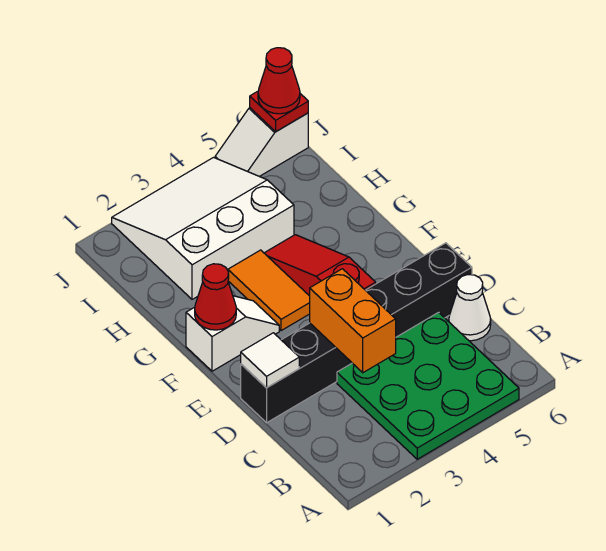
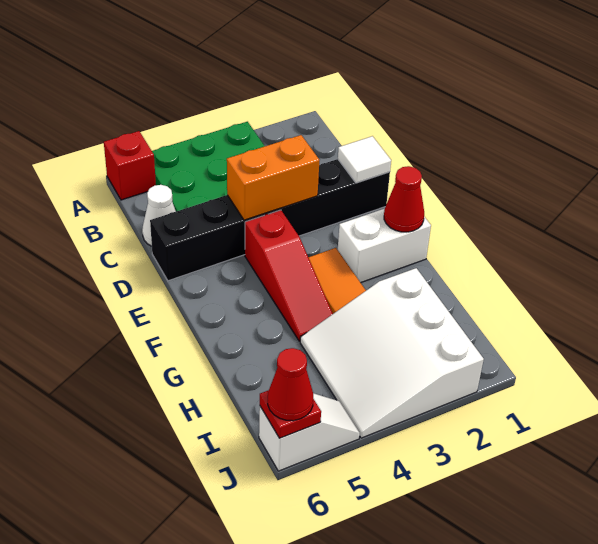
none -> red 1x1 brick [104,131,156,200]
orange 1x2 brick [310,269,396,373] -> orange 1x2 brick turned to [227,135,319,220]
white 1x2 slope [186,296,279,371] -> white 1x2 brick [338,209,431,283]
white 3x3 slope [112,157,294,299] -> white 3x3 slope turned to [300,268,484,438]

